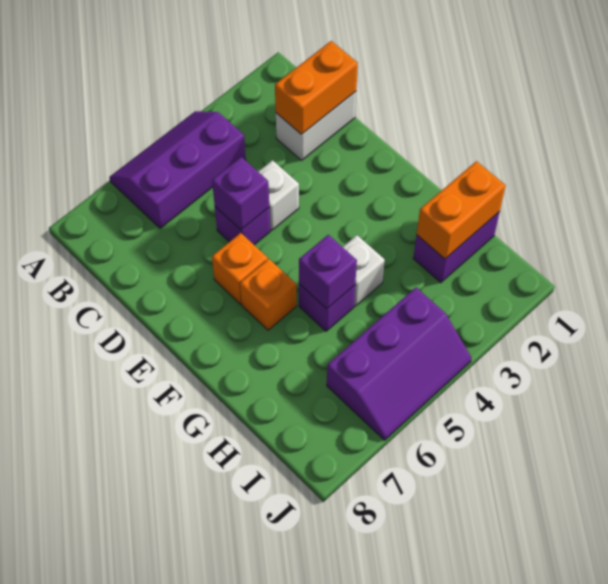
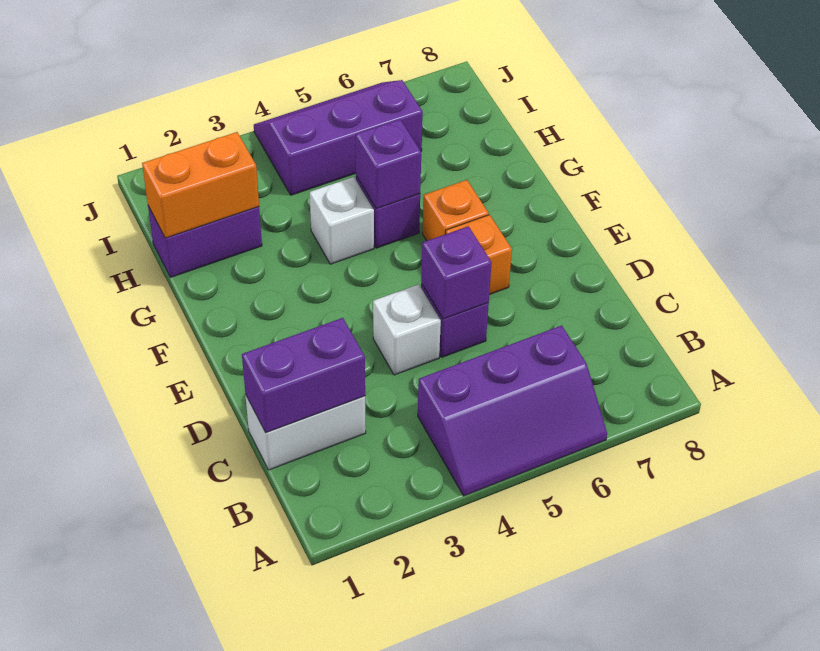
orange 1x2 brick [275,41,358,135] -> purple 1x2 brick [242,318,365,432]

